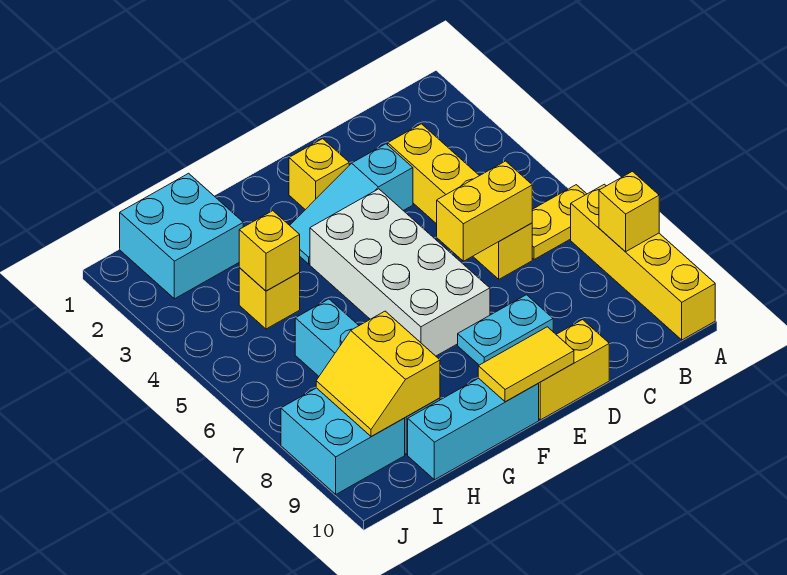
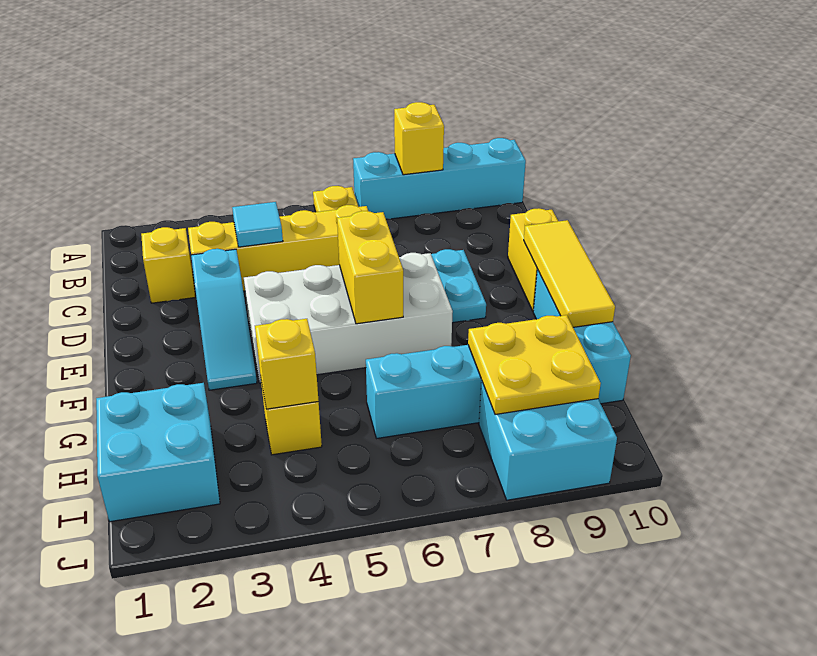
yellow 1x4 brick [571,184,715,340] -> cyan 1x4 brick [353,138,526,219]
none -> cyan 1x1 tile [232,202,283,247]
yellow 1x2 brick [437,161,532,261] -> yellow 1x2 brick moved to [337,211,403,324]
yellow 1x1 brick [289,139,349,210] -> yellow 1x1 brick moved to [141,227,195,303]
yellow 1x2 tile [478,327,574,402] -> yellow 1x3 tile [524,220,615,327]
yellow 2x2 slope [316,311,440,437] -> yellow 2x2 plate [468,315,601,414]

